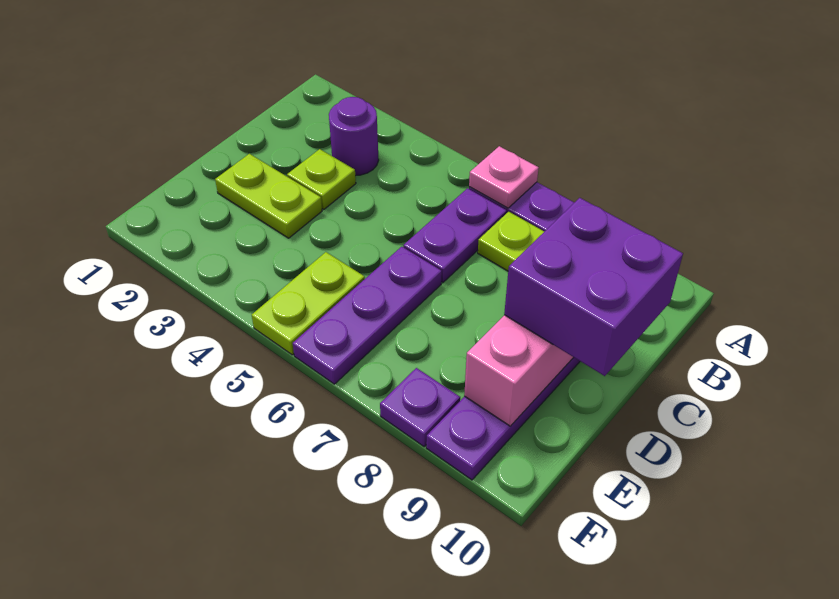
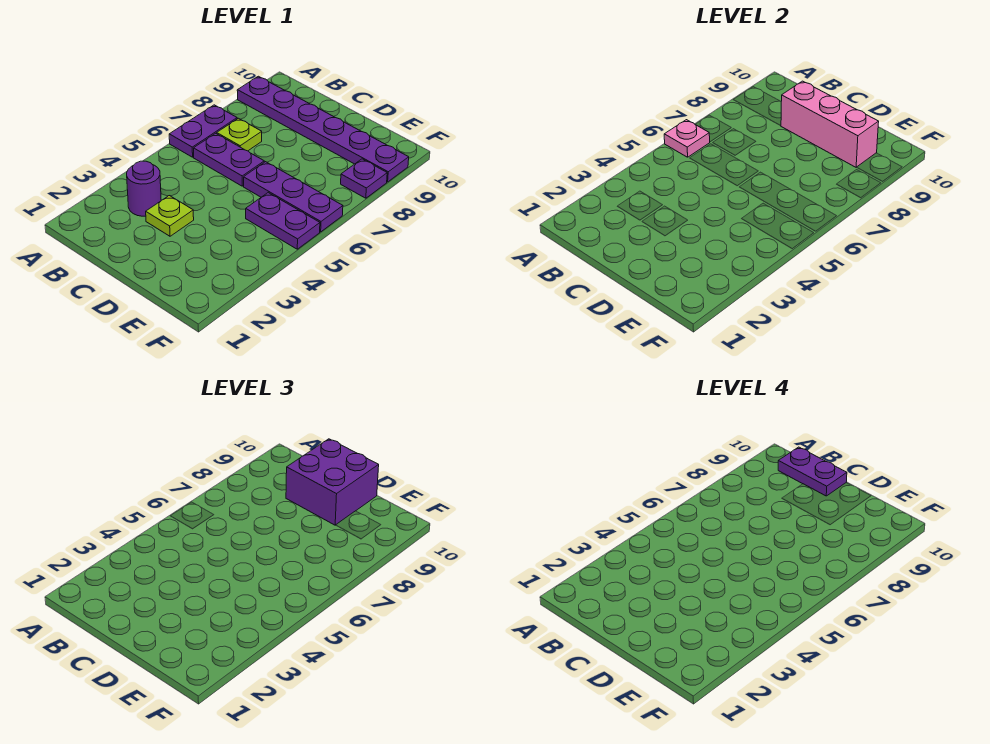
none -> purple 1x2 plate [778,447,847,496]
lime 1x2 plate [215,154,322,238] -> none
lime 1x2 plate [252,252,365,355] -> purple 1x2 plate [246,193,320,249]

